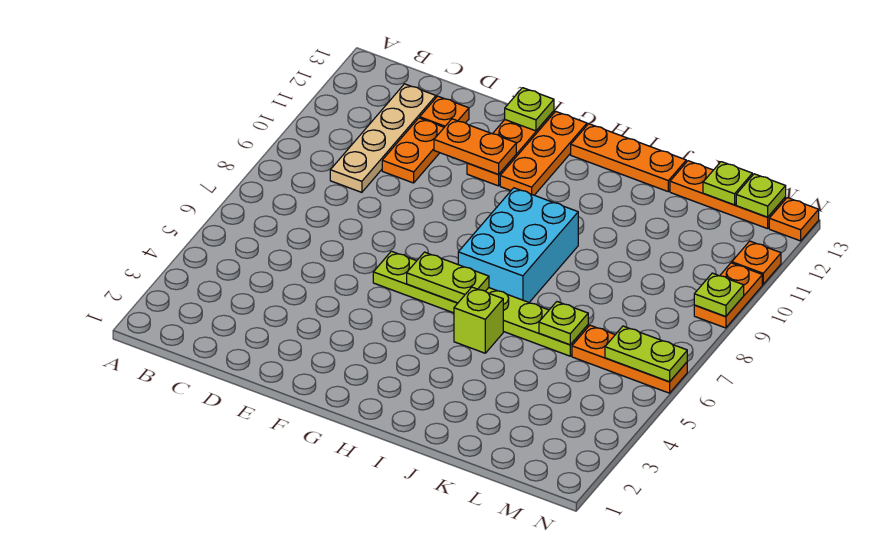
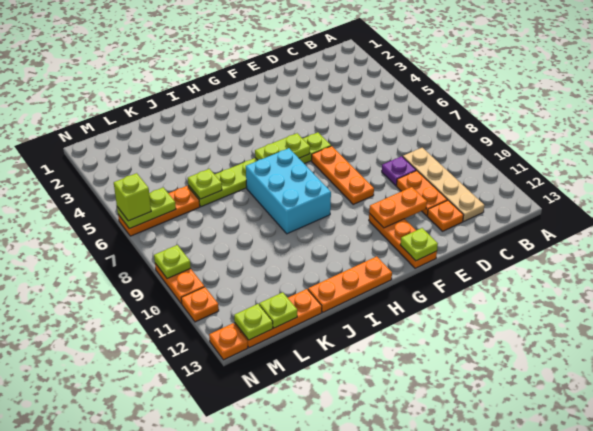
none -> purple 1x1 plate [382,156,416,186]
orange 1x3 plate [500,111,587,195] -> orange 1x3 plate moved to [312,146,374,204]
lime 1x1 brick [454,287,503,353] -> lime 1x1 brick moved to [114,173,151,221]

